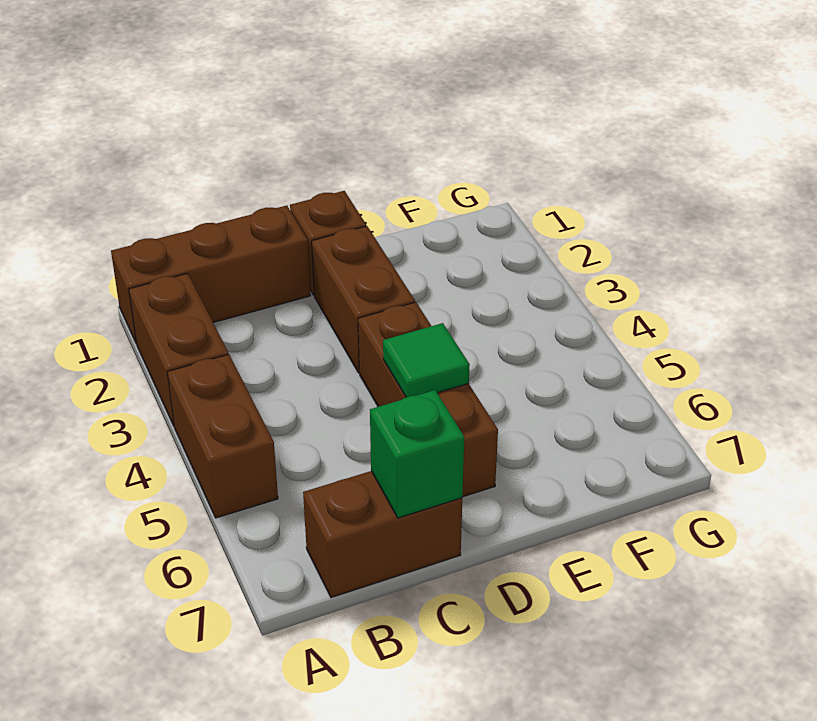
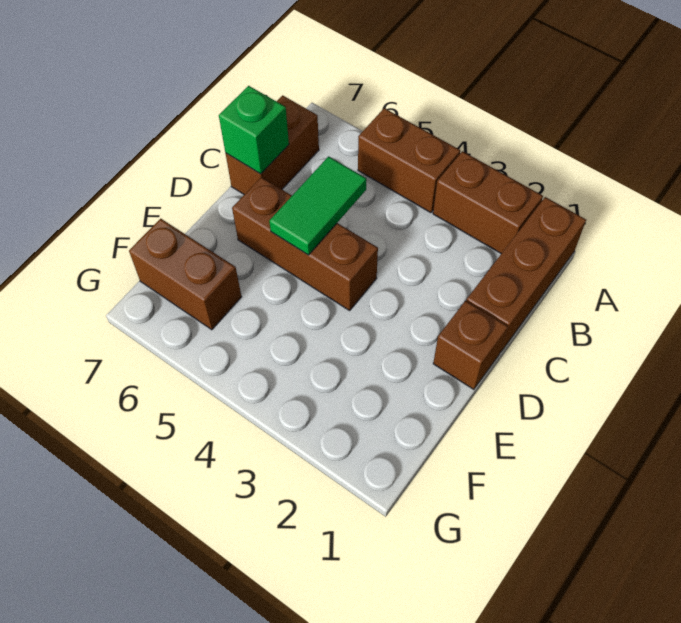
brown 1x2 brick [312,226,415,373] -> brown 1x2 brick moved to [129,219,241,330]
green 1x1 tile [383,323,470,397] -> green 1x2 tile [269,156,366,255]

